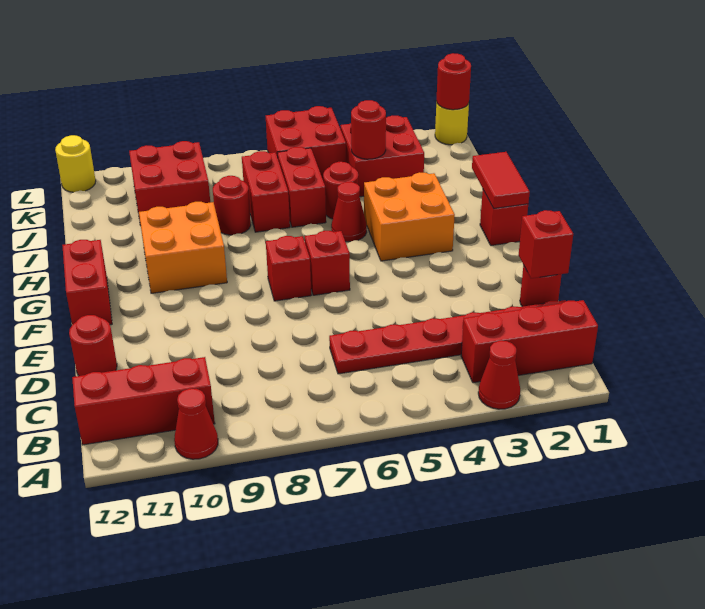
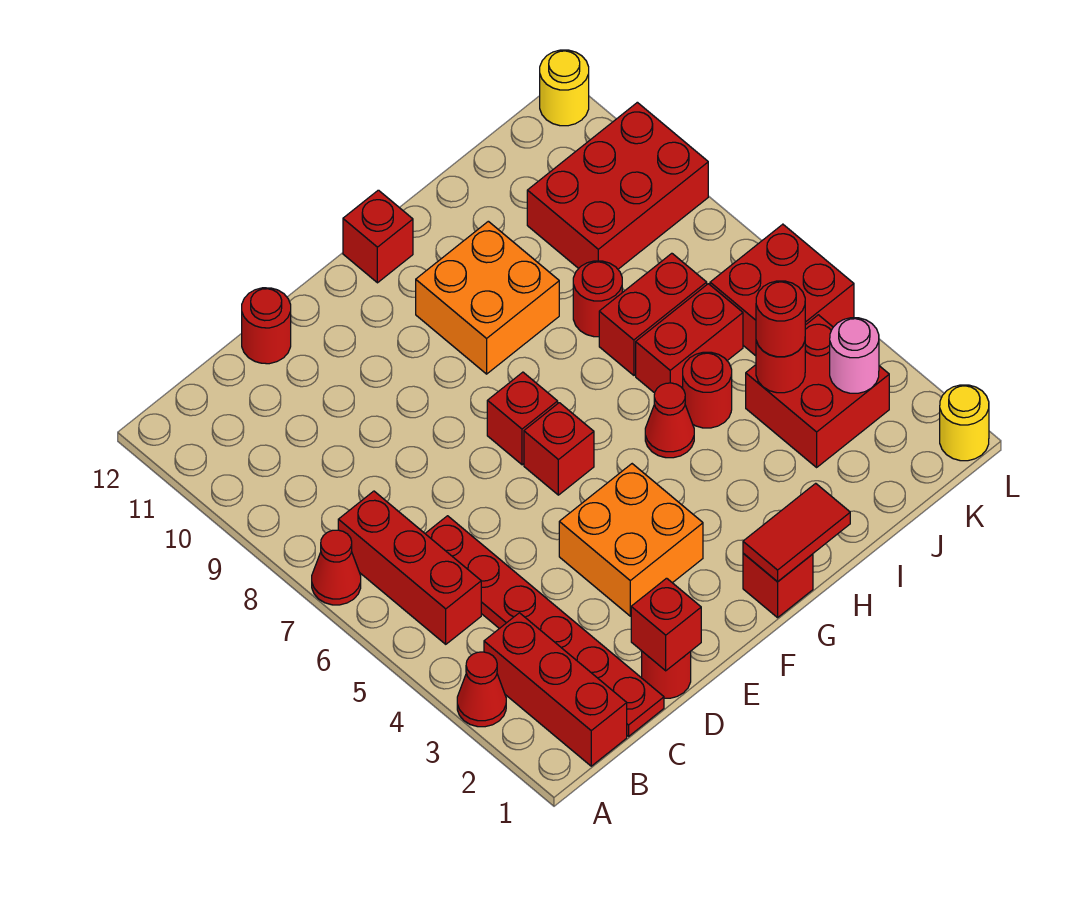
red 1x1 cone [174,388,218,459] -> red 1x1 cone moved to [312,530,361,605]
red 1x3 brick [72,357,215,445] -> red 1x3 brick moved to [338,491,481,644]
red 1x2 brick [62,240,112,325] -> red 1x1 brick [343,190,413,283]
orange 2x2 brick [364,172,455,261] -> orange 2x2 brick moved to [559,464,703,616]
red 2x2 brick [129,141,210,225] -> red 2x3 brick [527,102,708,269]
none -> pink 1x1 round brick [830,318,879,393]
red 1x1 round brick [436,53,471,110] -> red 1x1 round brick moved to [756,281,805,357]

